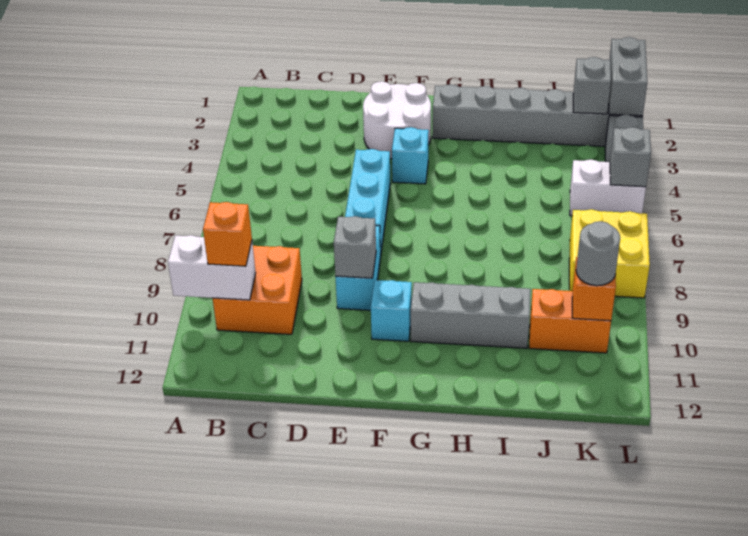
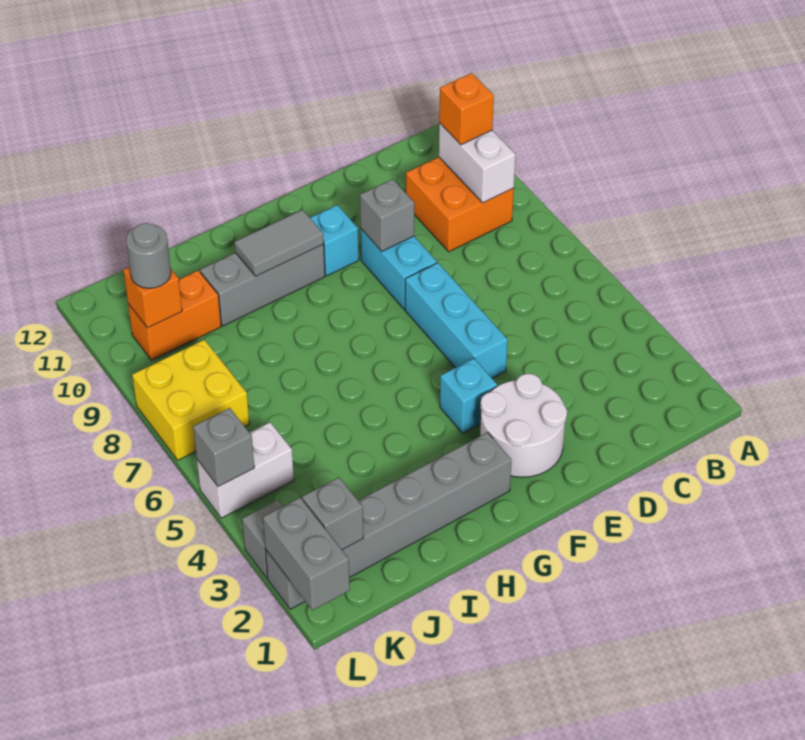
white 1x2 brick [168,235,256,300] -> white 1x2 brick turned to [439,123,516,203]
none -> grey 1x2 tile [235,210,324,276]

